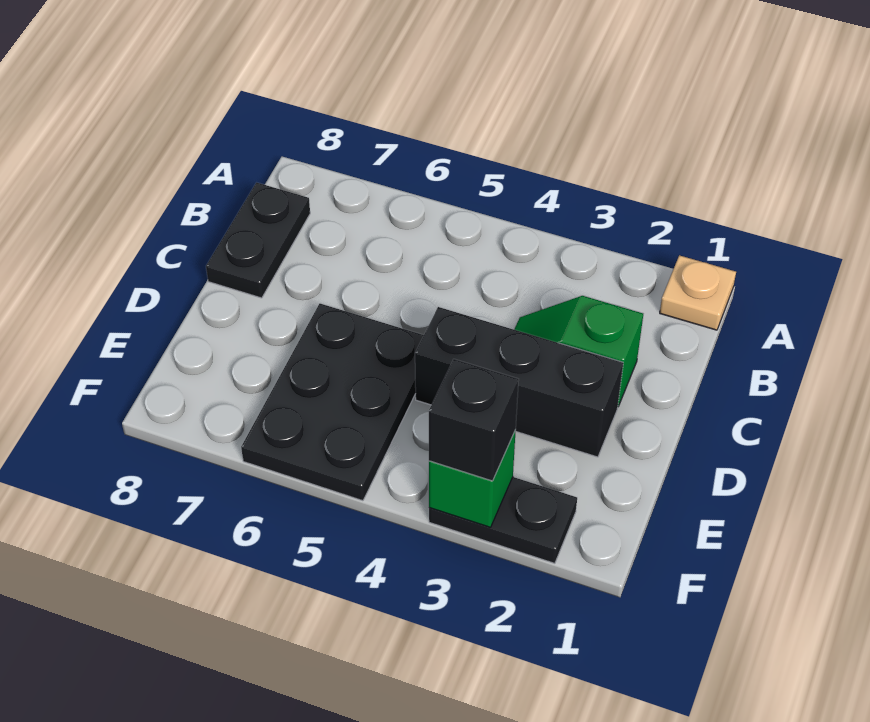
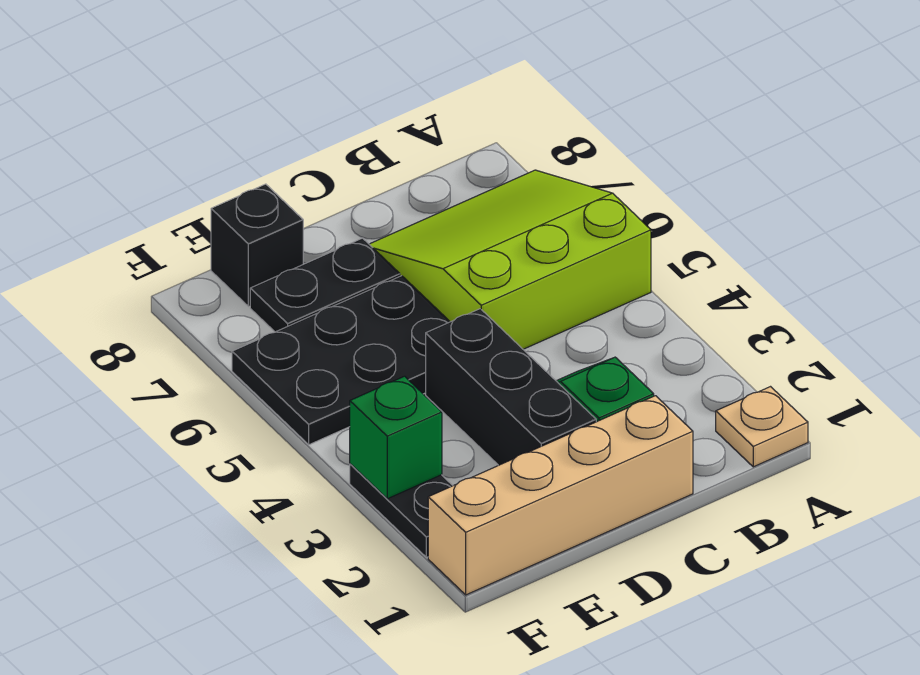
none -> lime 3x3 slope [369,170,651,349]
black 1x2 plate [206,183,310,298] -> black 1x2 plate moved to [250,238,400,332]
none -> tan 1x4 brick [428,396,693,595]
black 1x1 brick [429,359,519,481] -> black 1x1 brick moved to [211,184,303,307]

